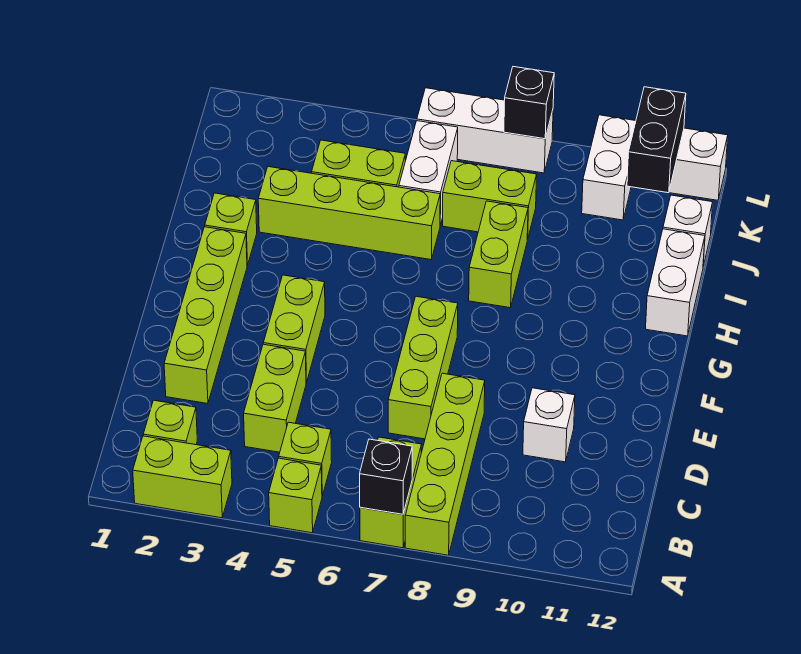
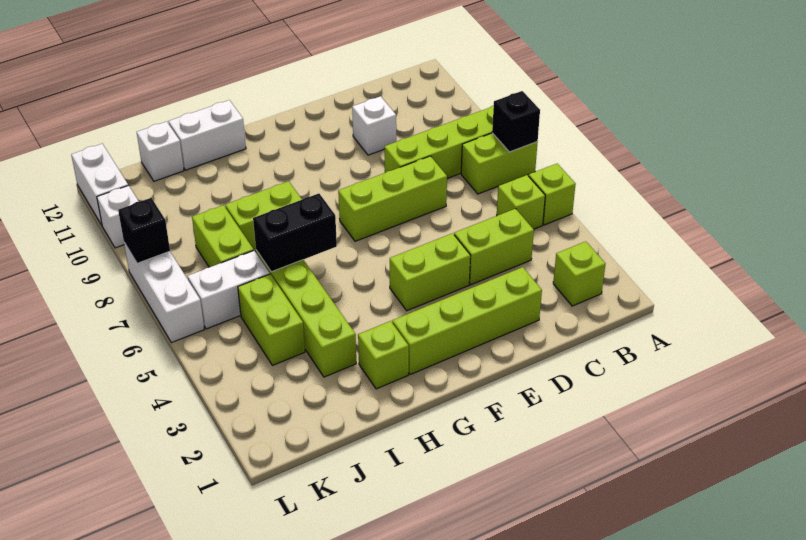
lime 1x2 brick [133,436,232,518] -> none
white 1x2 brick [582,115,636,220] -> white 1x1 brick [97,185,139,248]
black 1x2 brick [627,87,686,193] -> black 1x2 brick moved to [253,194,337,272]

